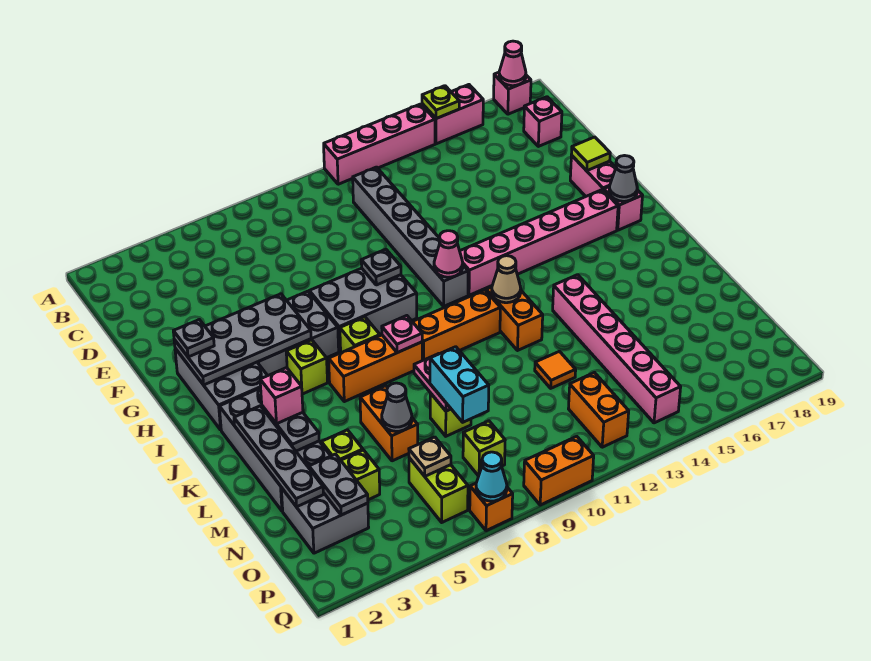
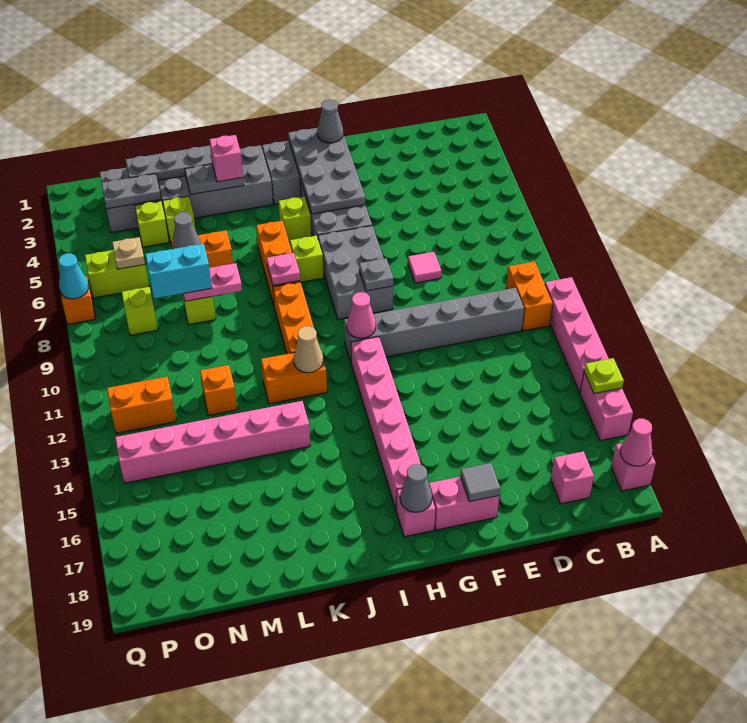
none -> pink 1x1 tile [408,252,441,283]
lime 1x1 tile [571,137,610,171] -> grey 1x1 tile [460,463,500,502]
grey 1x1 plate [173,320,214,357] -> grey 1x1 cone [317,100,343,143]
orange 1x1 tile [535,351,576,388] -> orange 1x1 brick [200,365,237,415]
orange 1x2 brick [524,436,594,505] -> orange 1x2 brick moved to [506,261,553,331]

